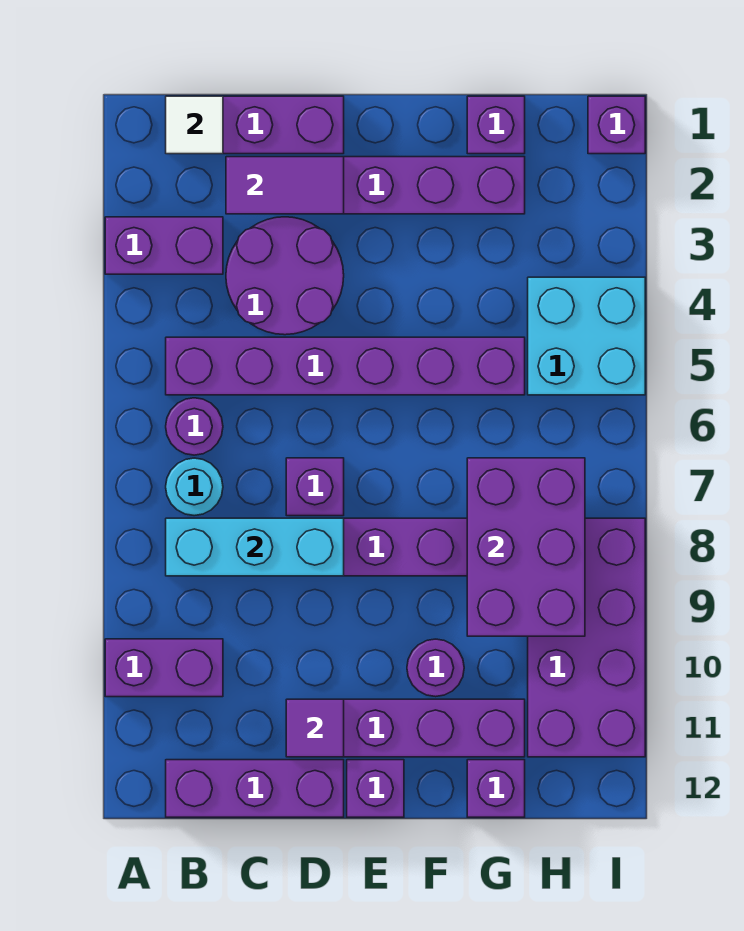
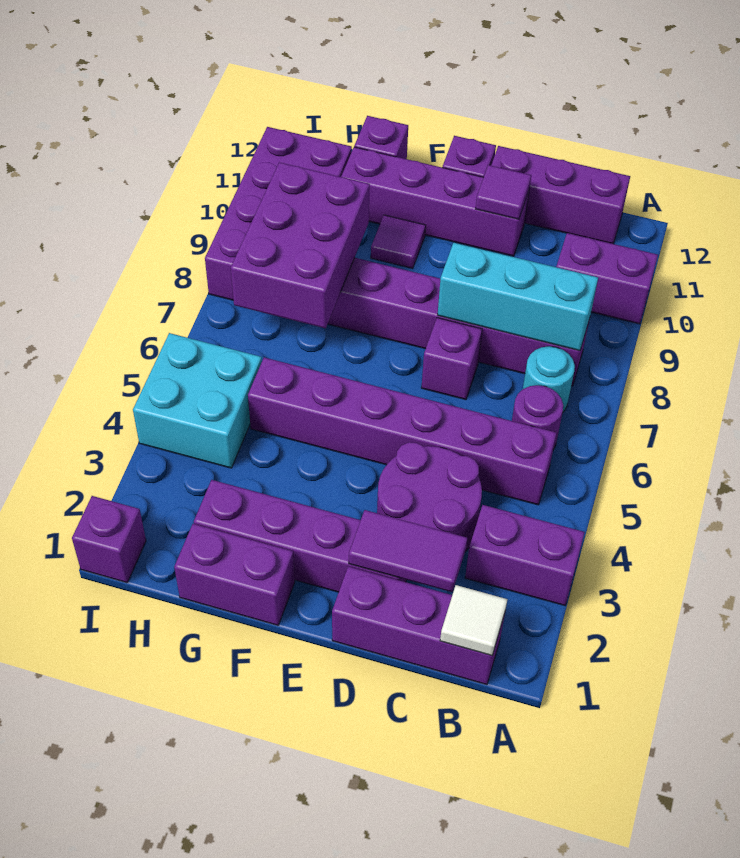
purple 1x1 round brick [407,639,464,697] -> purple 1x1 tile [371,215,426,269]
purple 1x1 brick [467,96,525,154] -> purple 1x2 brick [174,524,295,625]

